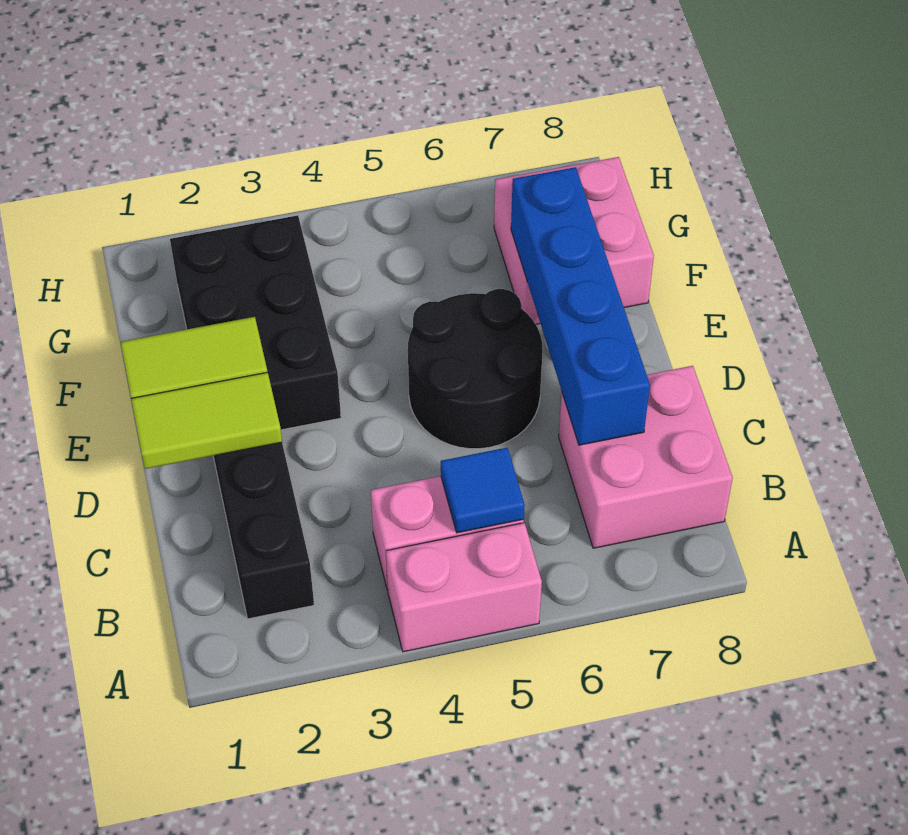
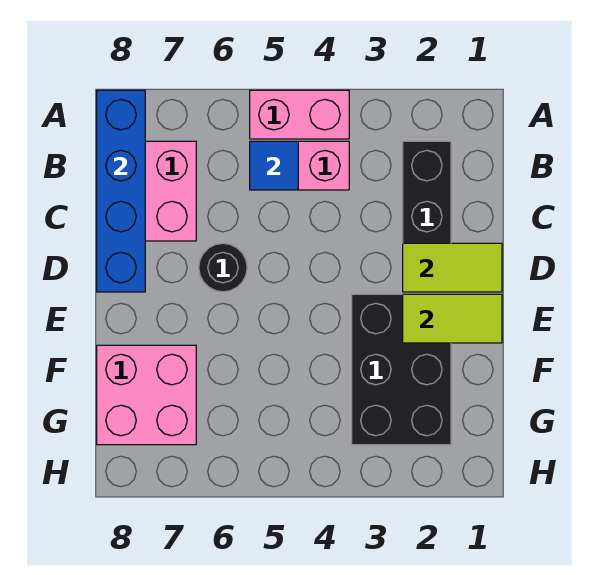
blue 1x4 brick [511,167,650,445] -> blue 1x4 brick moved to [97,90,145,292]
black 2x2 round brick [408,289,543,449] -> black 1x1 round brick [199,243,247,292]

